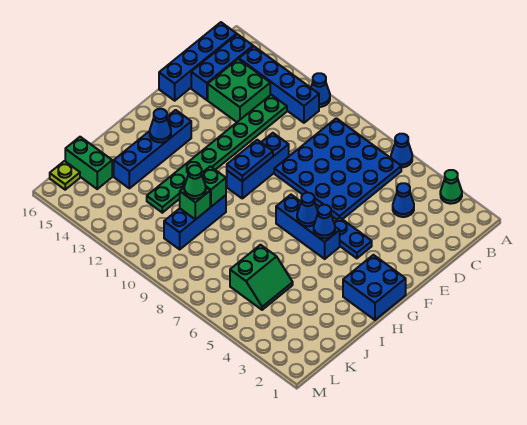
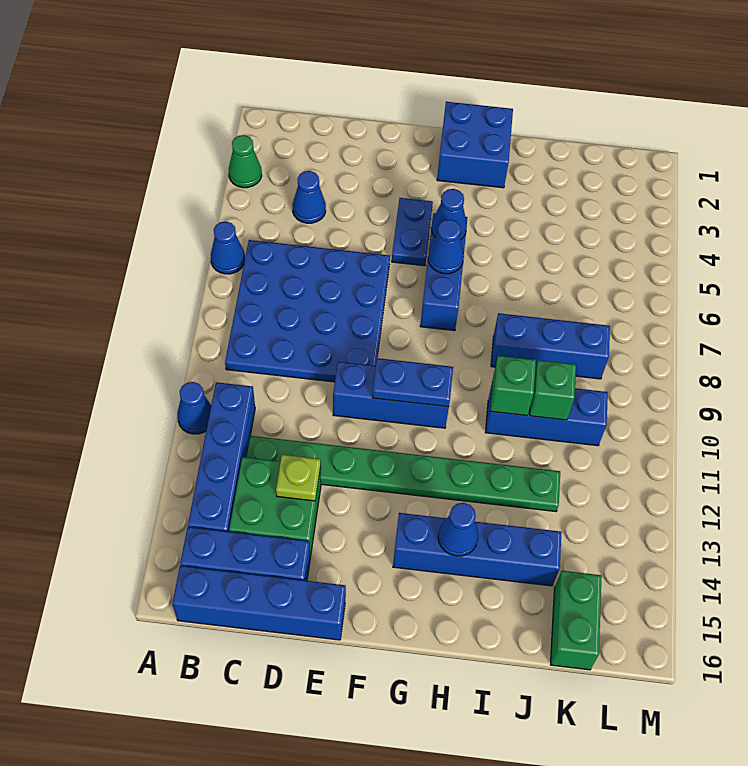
none -> blue 1x3 brick [491,313,610,379]
green 2x2 slope [230,245,293,310] -> none
green 1x1 cone [184,165,206,199] -> none
lime 1x1 plate [50,161,80,190] -> lime 1x1 plate moved to [276,455,321,501]

